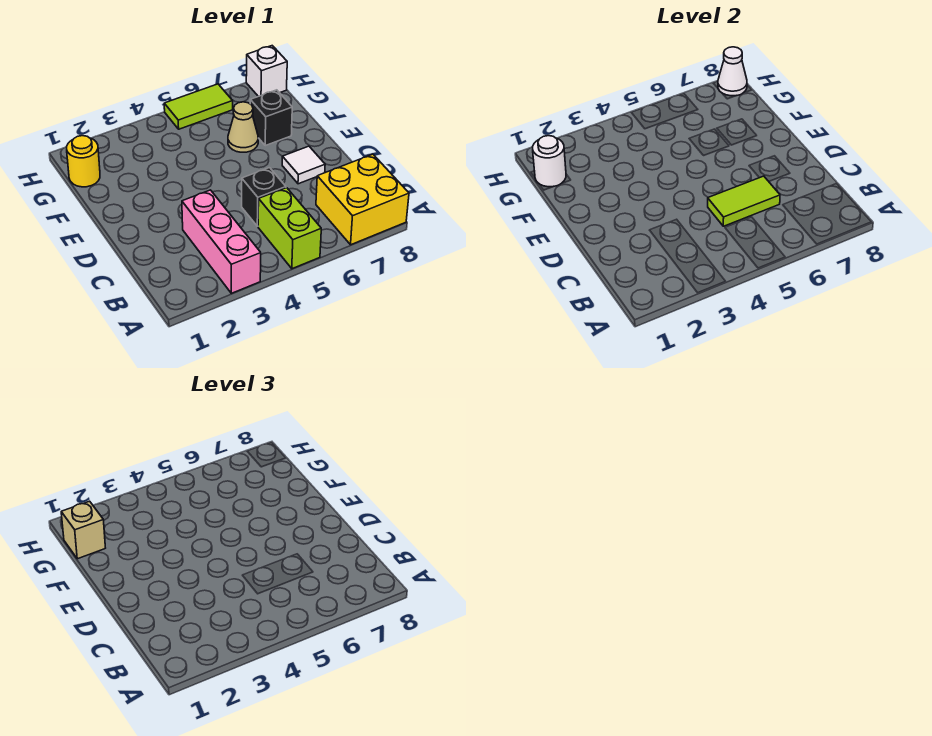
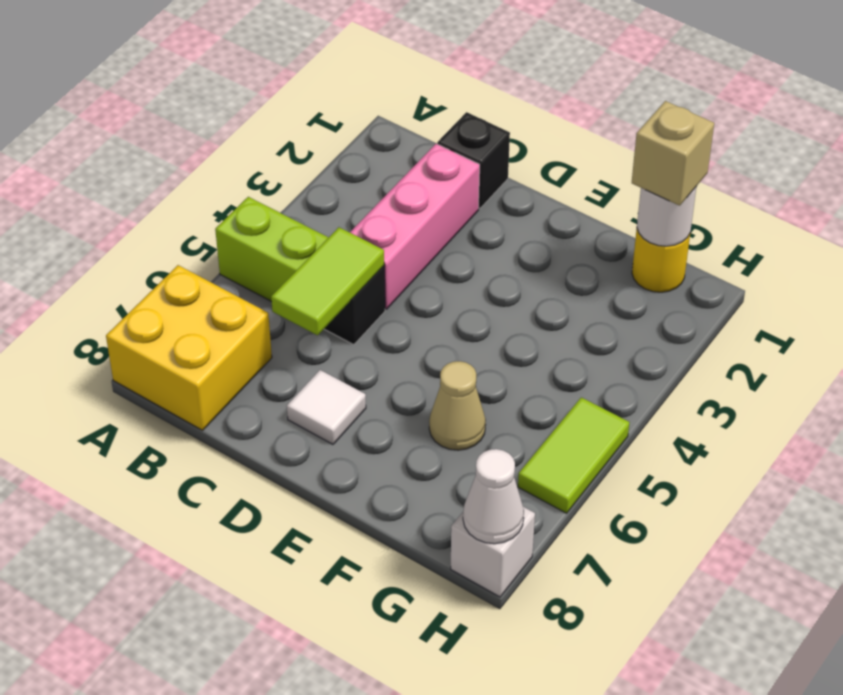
pink 1x3 brick [182,190,261,293] -> pink 1x3 brick turned to [350,144,480,309]
black 1x1 brick [250,90,292,146] -> black 1x1 brick moved to [437,112,510,209]

